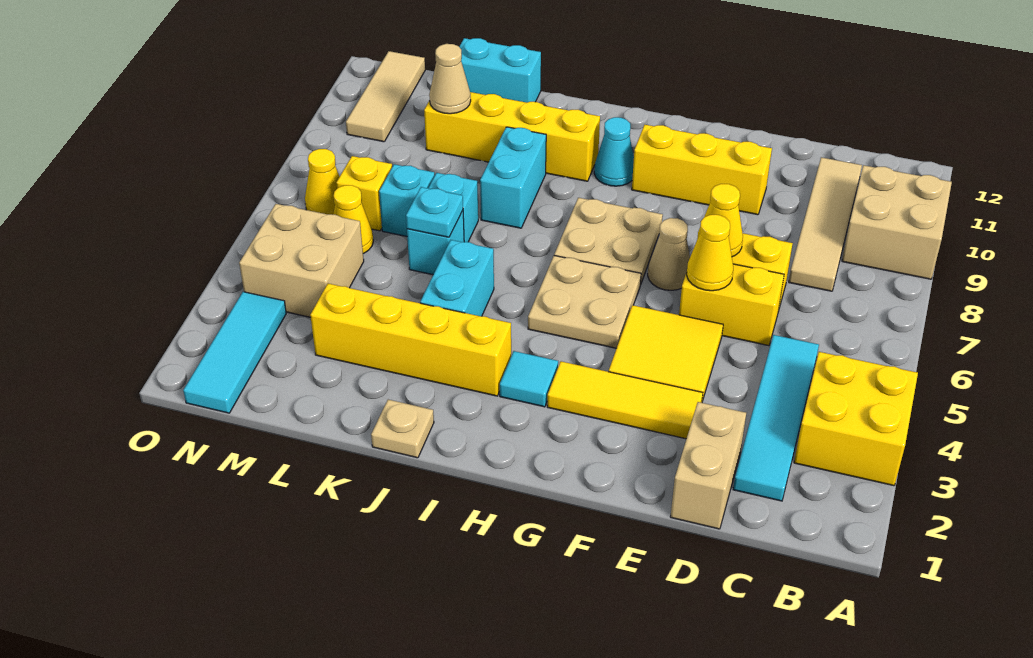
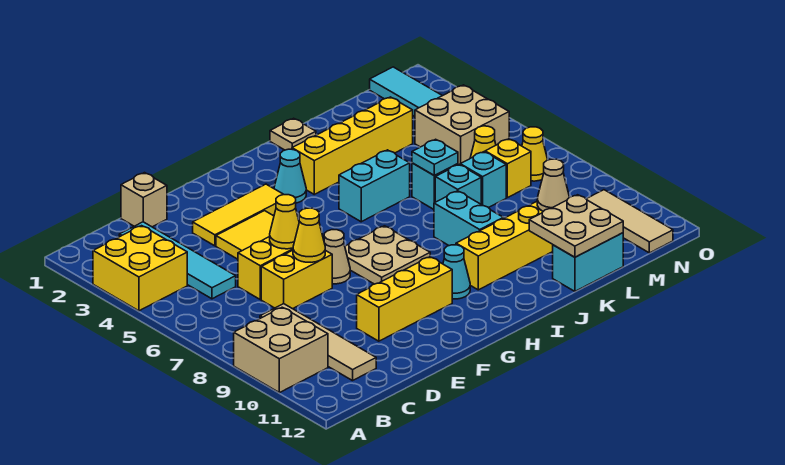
tan 1x2 brick [670,402,746,529] -> tan 1x1 brick [121,173,167,227]
tan 2x2 plate [528,256,641,348] -> tan 2x2 plate moved to [529,195,623,257]
cyan 1x1 tile [500,351,558,407] -> cyan 1x1 cone [274,149,306,203]
cyan 1x2 brick [420,240,494,316] -> cyan 1x2 brick turned to [339,150,410,222]

